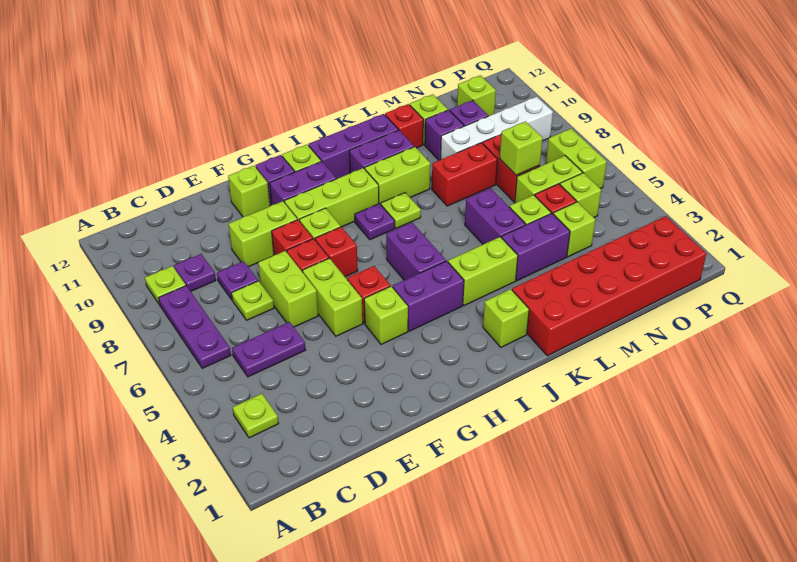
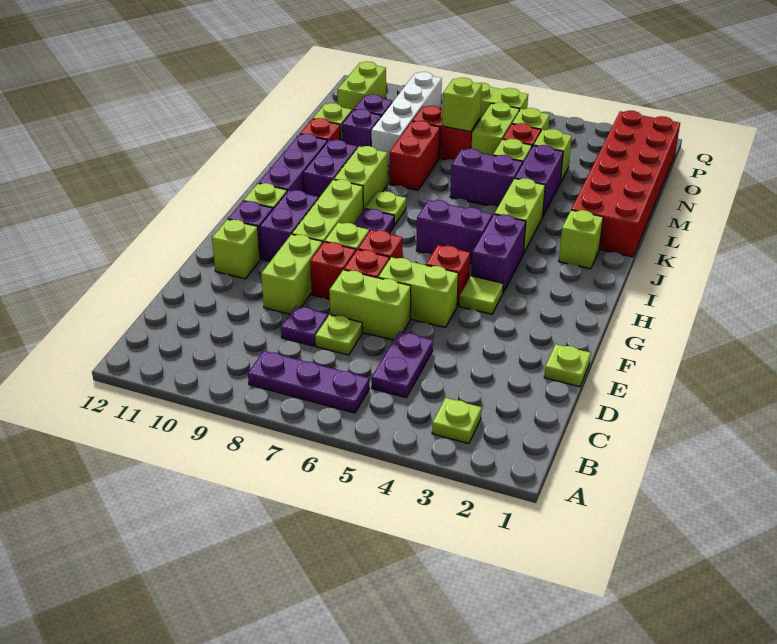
lime 1x1 plate [145,266,186,305] -> lime 1x1 plate moved to [544,344,591,387]
purple 1x1 plate [174,254,216,291] -> none
lime 1x1 brick [364,286,408,345] -> lime 1x1 tile [459,276,503,314]
lime 1x1 brick [457,75,496,116] -> lime 1x2 brick [338,61,386,111]

